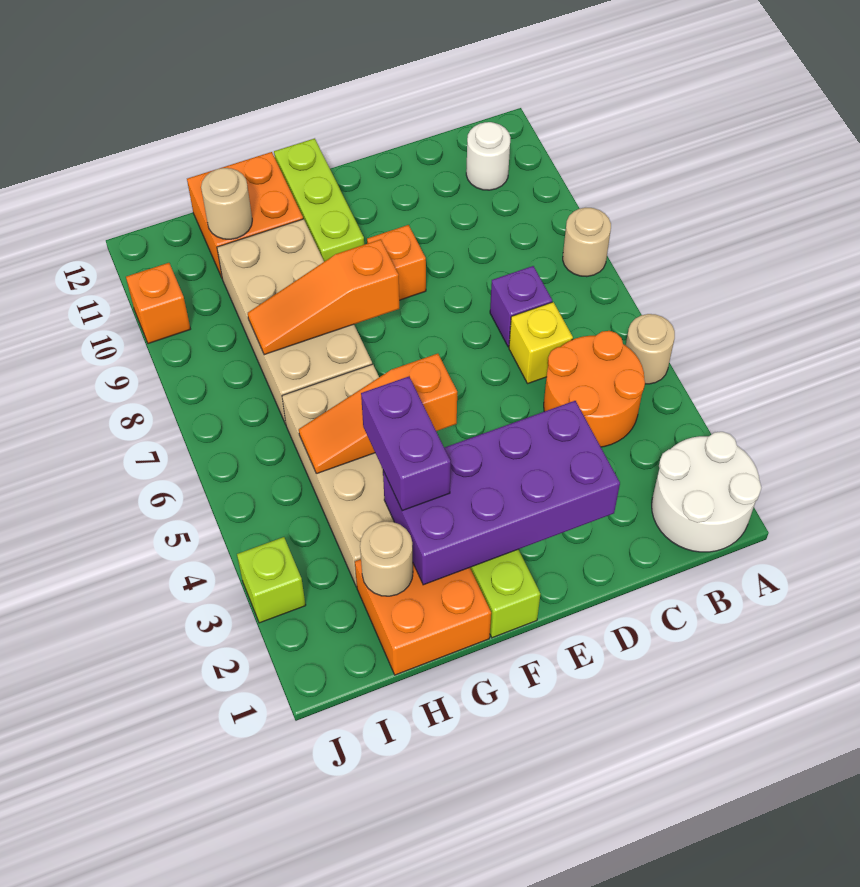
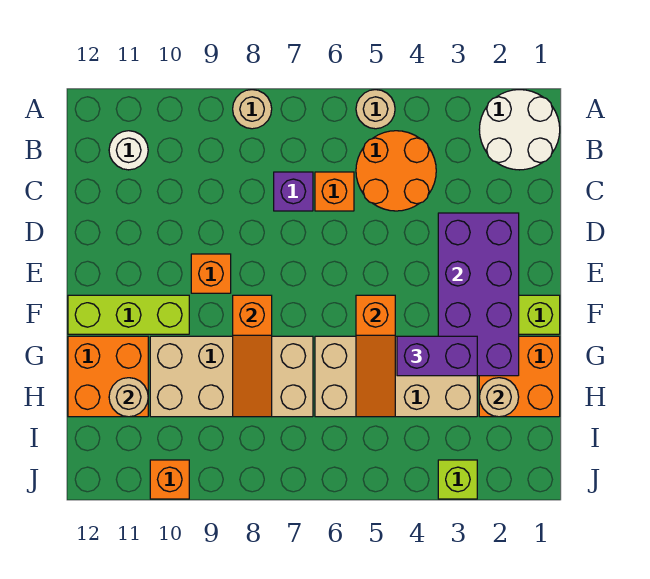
yellow 1x1 brick [509,302,573,383] -> orange 1x1 brick [315,172,354,211]

